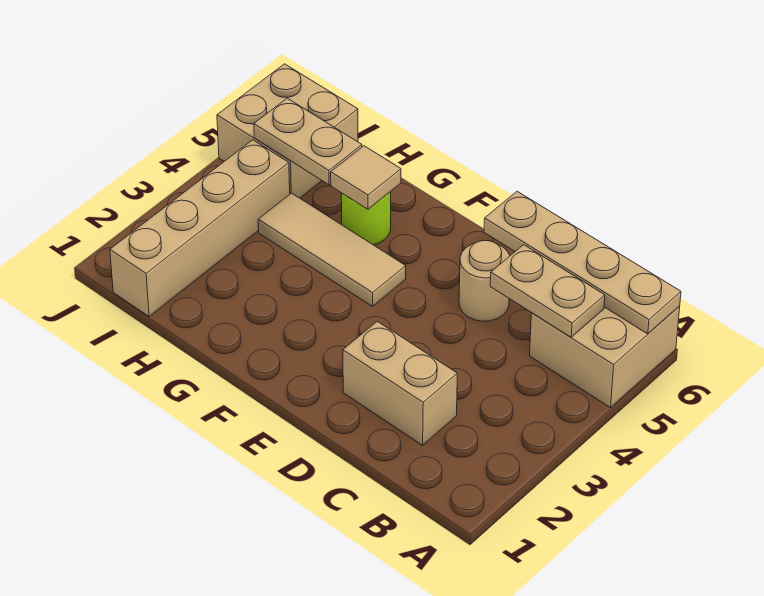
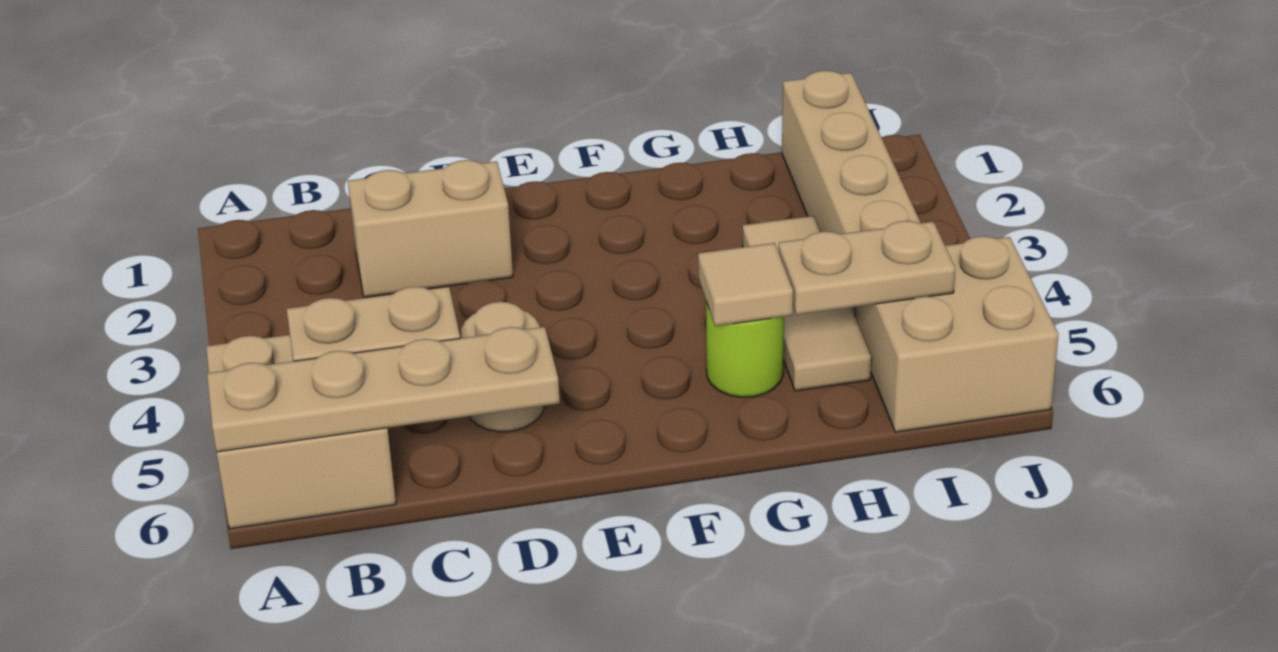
tan 1x3 tile [258,193,406,306] -> tan 1x3 tile turned to [743,216,871,391]

